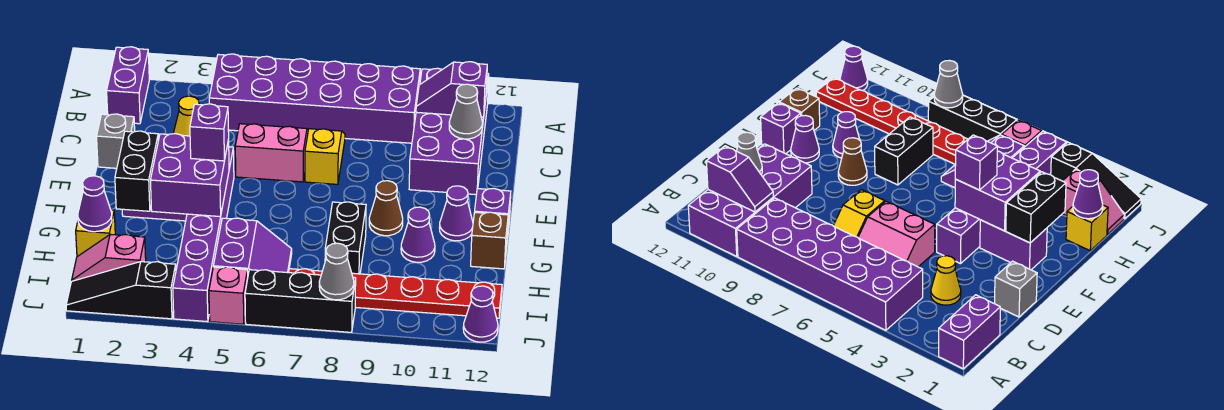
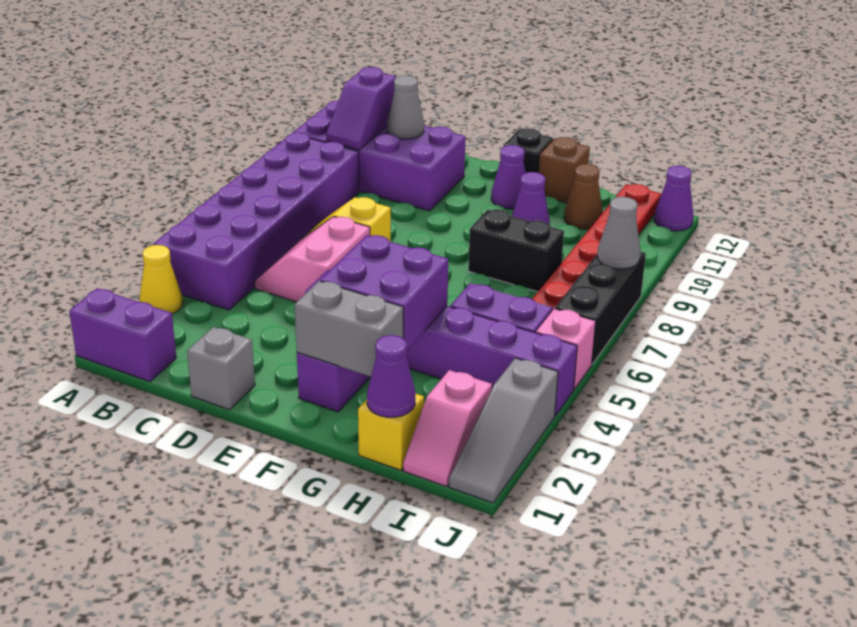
yellow 1x1 cone [173,96,199,136] -> yellow 1x1 cone moved to [140,245,183,314]
black 1x2 brick [115,131,158,211] -> grey 1x2 brick [295,281,403,377]
purple 1x1 brick [190,104,229,161] -> none
brown 1x1 cone [369,181,403,236] -> brown 1x1 cone moved to [564,164,603,229]
purple 1x1 brick [475,188,511,240] -> black 1x1 brick [504,128,553,173]
black 1x3 slope [66,262,176,319] -> grey 1x3 slope [449,358,558,503]

